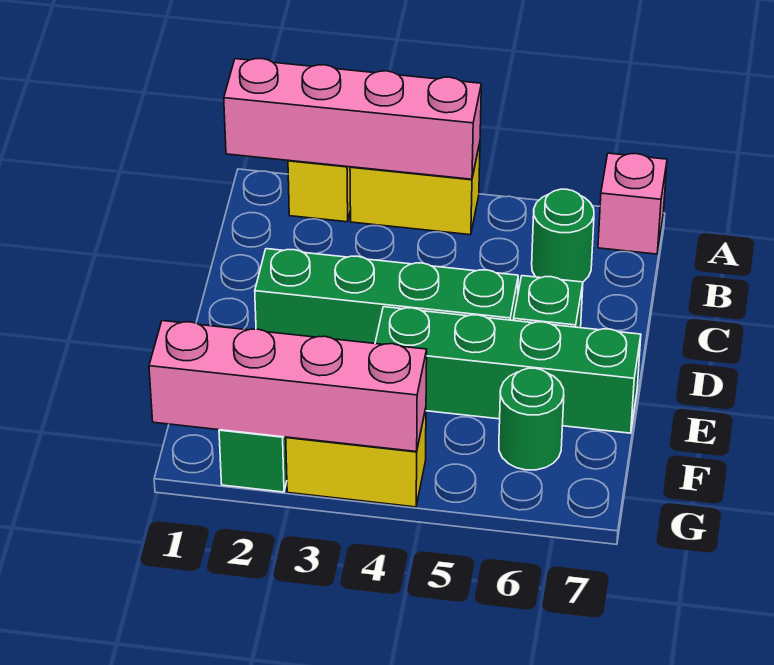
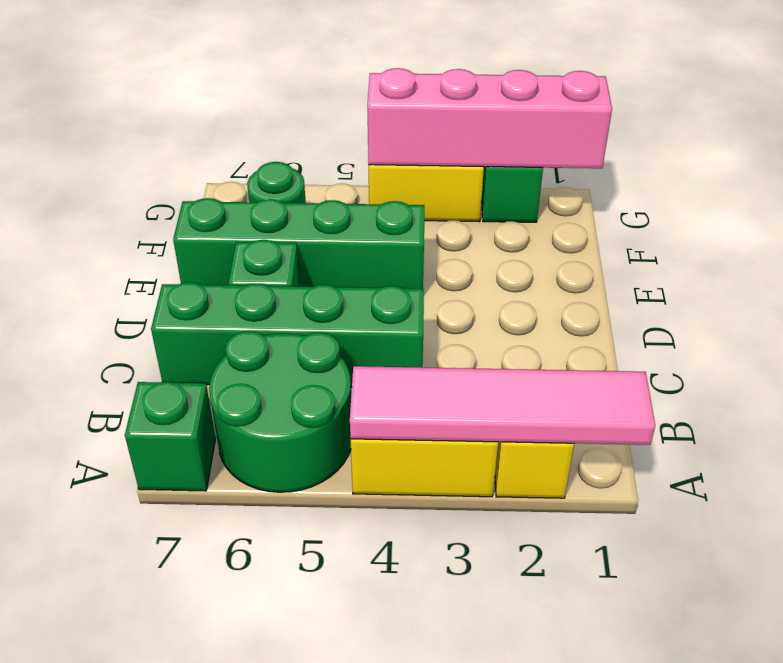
pink 1x4 brick [224,59,481,179] -> pink 1x4 tile [350,366,655,445]
pink 1x1 brick [598,153,667,254] -> green 1x1 brick [125,382,216,491]
green 1x1 round brick [532,189,594,282] -> green 2x2 round brick [209,331,351,492]
green 1x4 brick [255,249,518,343] -> green 1x4 brick moved to [151,282,424,387]

